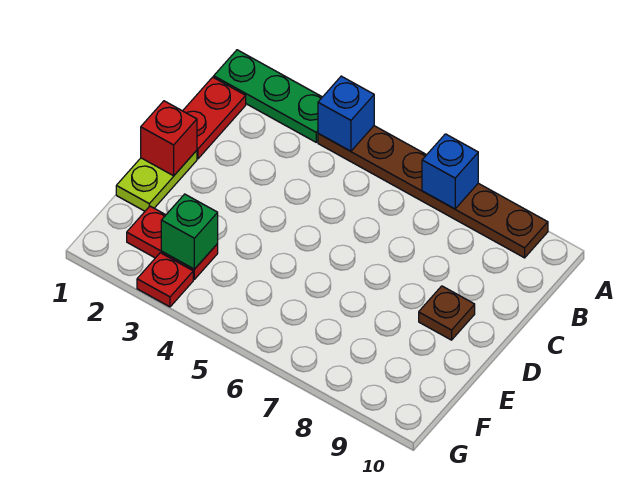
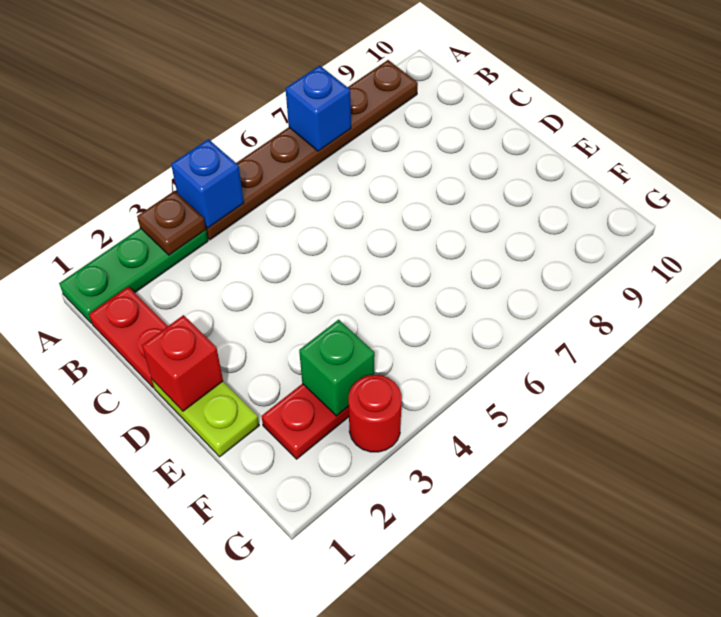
brown 1x1 plate [419,286,475,340] -> brown 1x1 plate moved to [137,191,206,255]
red 1x1 plate [137,253,193,307] -> red 1x1 round brick [348,375,402,452]

